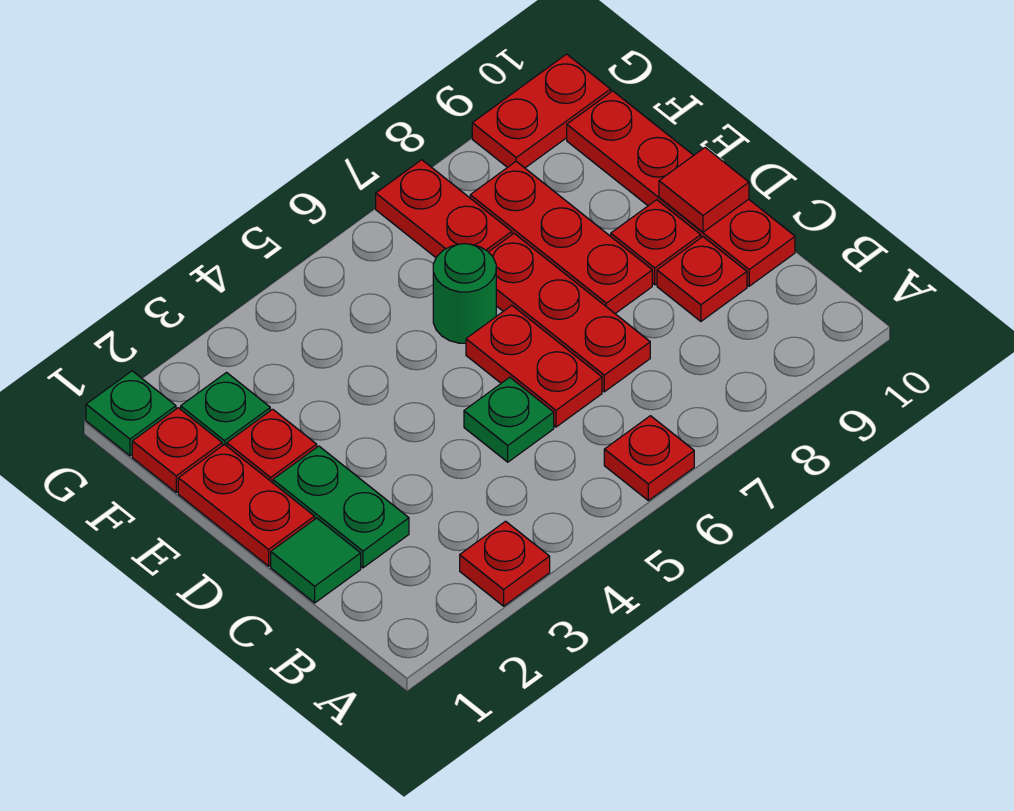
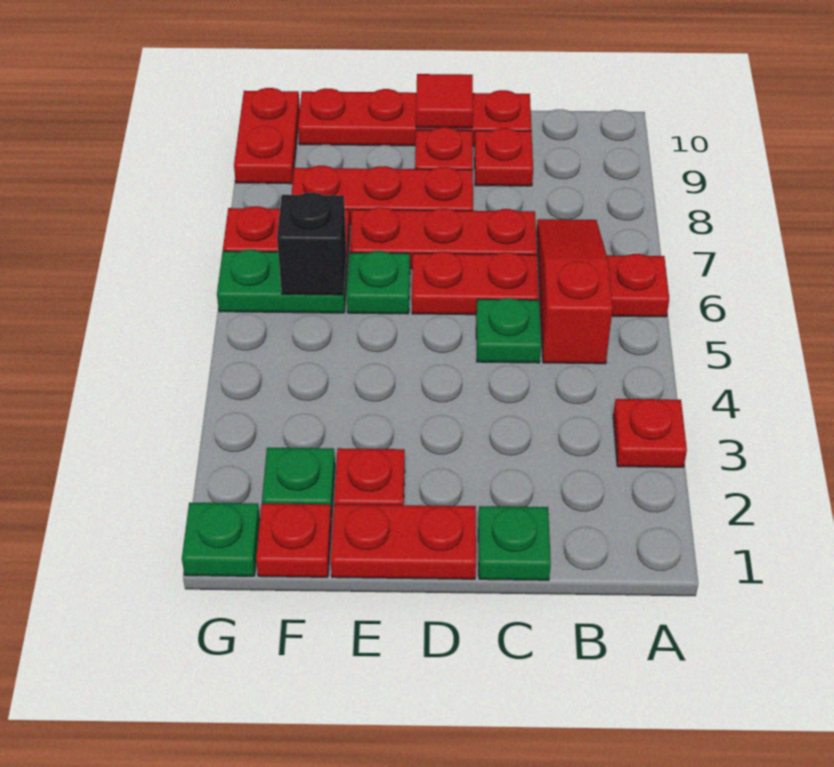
none -> red 1x3 slope [537,219,613,364]
green 1x1 tile [271,518,361,603] -> green 1x1 plate [478,506,551,580]
green 1x2 plate [273,446,409,568] -> green 1x2 plate moved to [217,250,347,313]
green 1x1 round brick [433,244,496,343] -> green 1x1 plate [347,251,410,314]
none -> black 1x1 brick [277,193,346,295]

